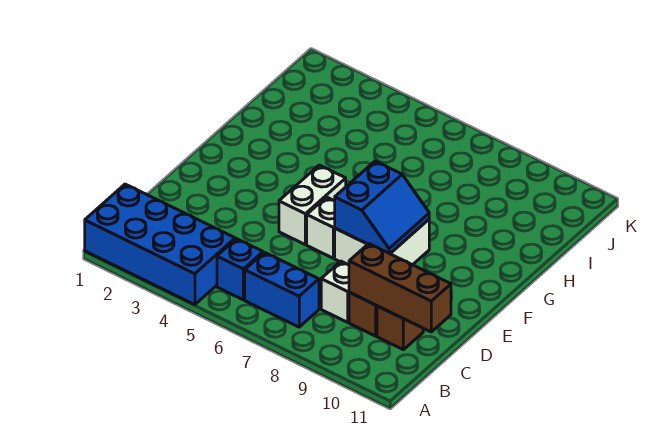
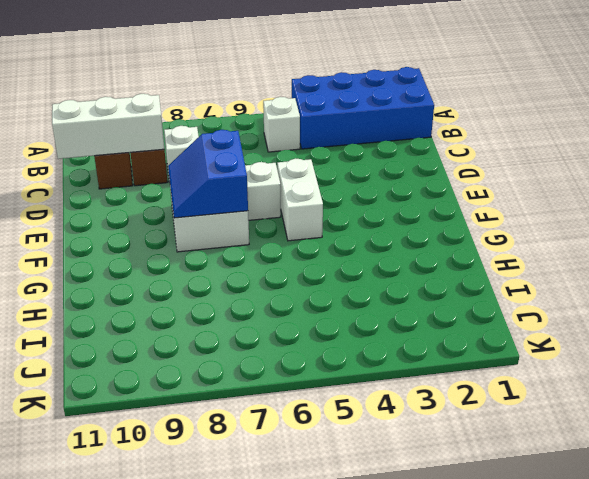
blue 1x1 brick [217,239,263,300] -> white 1x1 brick [263,97,300,152]
blue 1x2 brick [245,252,319,327] -> none
brown 1x3 brick [349,244,451,332] -> white 1x3 brick [52,94,164,159]

